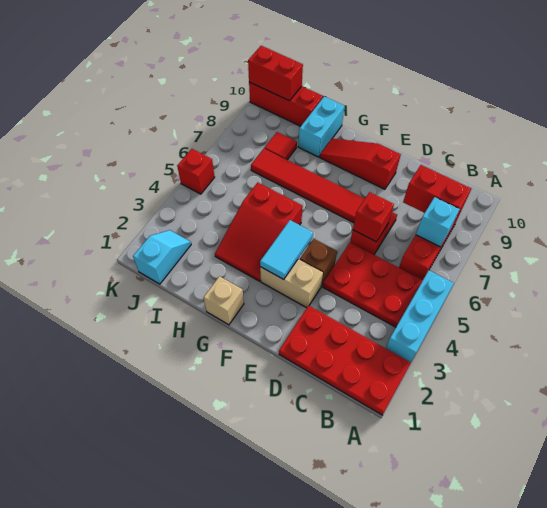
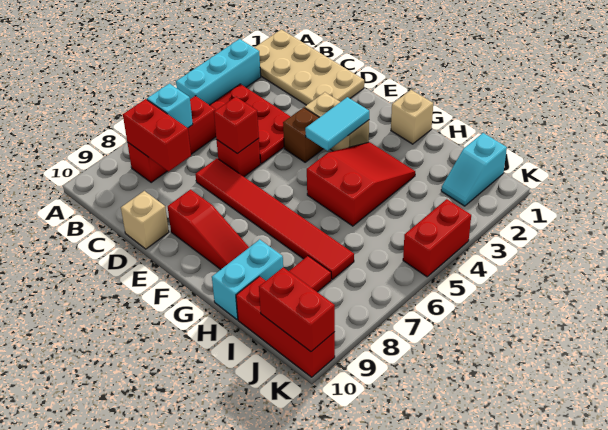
red 2x4 plate [279,306,411,415] -> tan 2x4 plate [254,29,364,105]
none -> tan 1x1 brick [121,191,169,249]
red 1x1 brick [177,149,215,194] -> red 1x2 brick [403,199,471,277]

